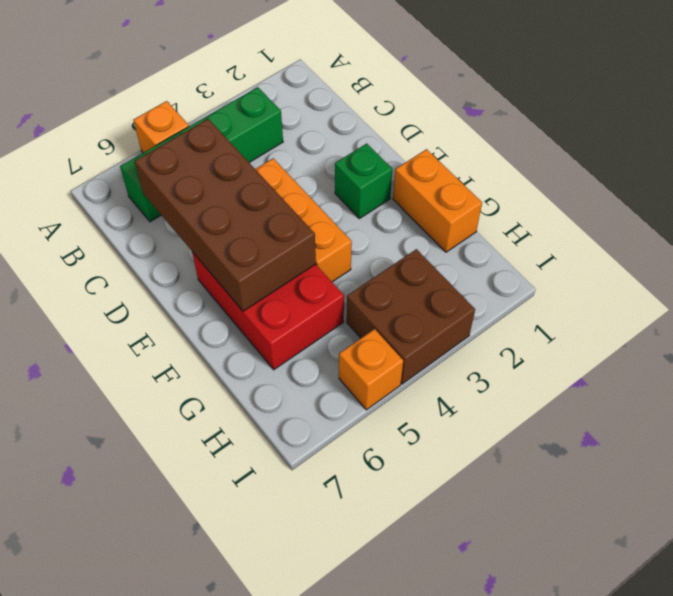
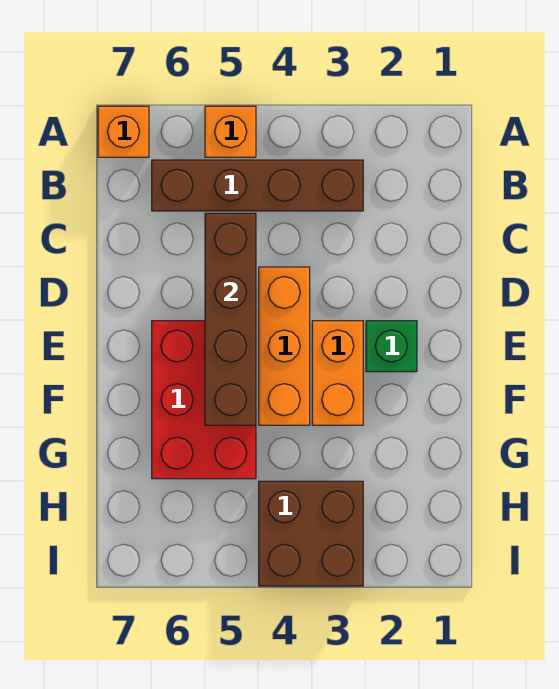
green 1x4 brick [120,87,283,222] -> brown 1x4 brick [152,160,363,211]
brown 2x4 brick [134,119,316,311] -> brown 1x4 brick [205,213,256,425]
orange 1x2 brick [393,149,482,252] -> orange 1x2 brick moved to [312,321,363,425]
orange 1x1 brick [339,329,403,410] -> orange 1x1 brick moved to [98,106,149,157]

